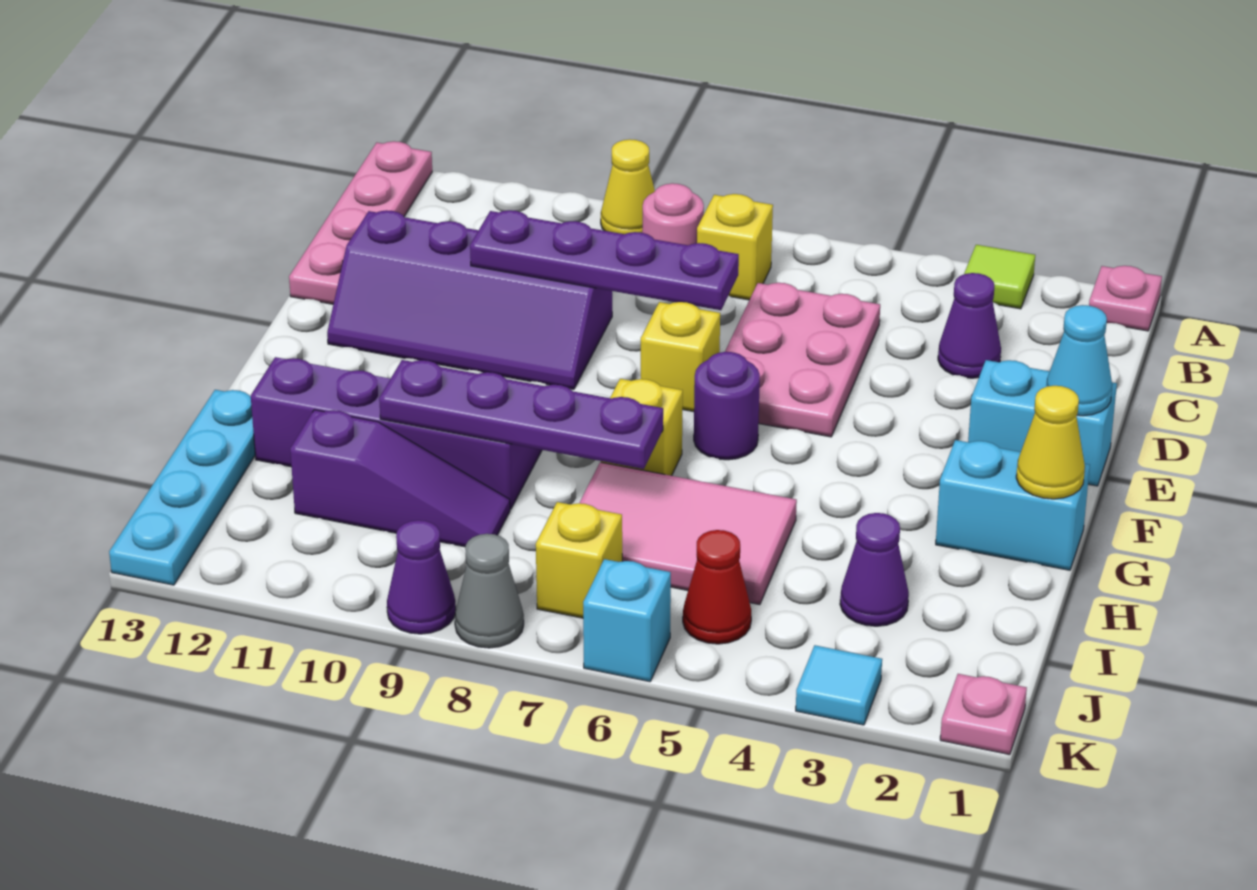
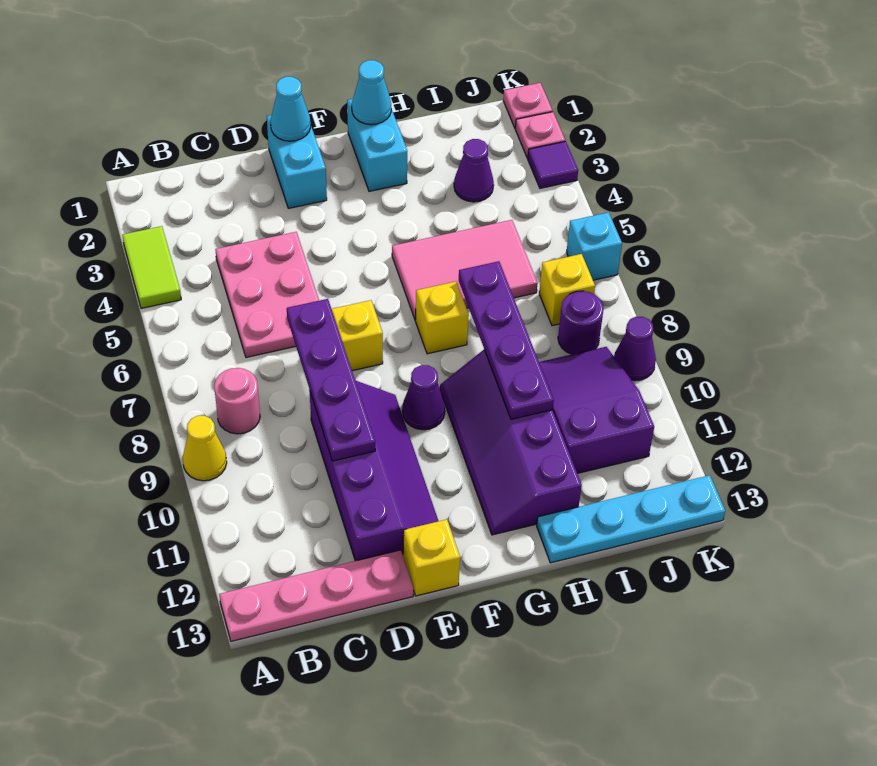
pink 1x1 plate [1089,266,1162,331] -> pink 1x1 plate moved to [515,112,565,158]
lime 1x1 tile [964,245,1035,309] -> lime 1x2 tile [122,226,181,309]
yellow 1x1 brick [697,194,773,300] -> yellow 1x1 brick moved to [403,519,460,596]
purple 1x1 cone [938,273,1001,378] -> purple 1x1 cone moved to [402,365,445,430]
pink 2x3 plate [725,283,880,437] -> pink 2x3 plate turned to [215,232,319,357]
purple 1x1 round brick [694,352,760,460] -> purple 1x1 round brick moved to [558,291,604,354]
yellow 1x1 cone [1016,386,1085,499] -> cyan 1x1 cone [352,60,391,125]
pink 2x3 tile [580,462,797,605] -> pink 2x3 tile turned to [392,220,538,320]
purple 1x3 slope [290,410,510,547] -> purple 2x3 slope [539,347,654,473]
red 1x1 cone [683,530,751,644] -> none
cyan 1x1 tile [796,645,882,725] -> purple 1x1 tile [528,141,578,188]
grey 1x1 cone [455,534,524,648] -> none

